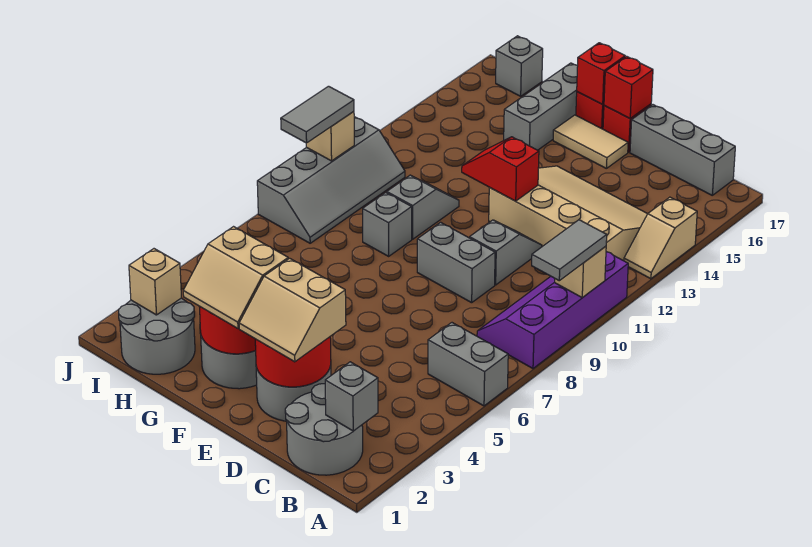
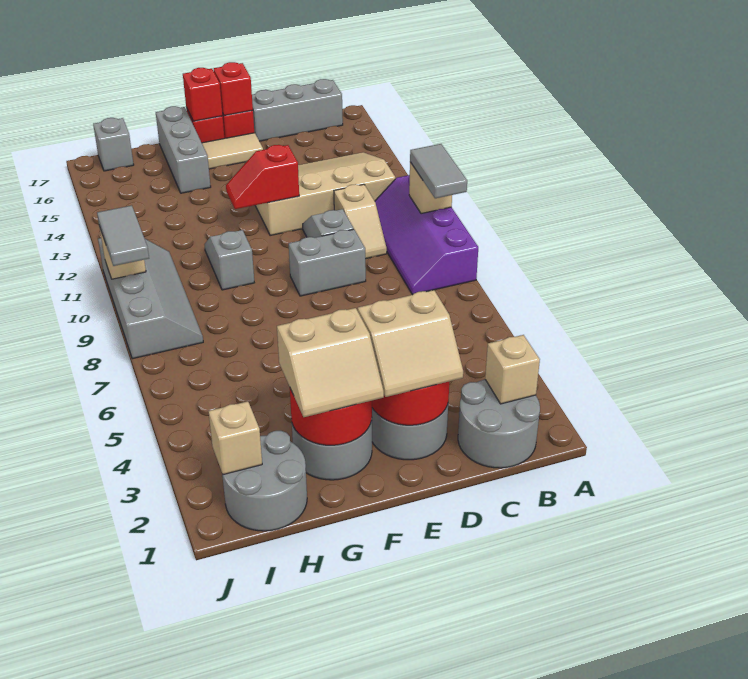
grey 1x2 brick [428,323,508,406] -> none
tan 1x2 slope [624,197,697,279] -> tan 1x2 slope moved to [334,184,387,259]
grey 1x1 brick [325,362,378,431] -> tan 1x1 brick [485,335,540,404]
grey 1x1 brick [363,192,412,256] -> none

